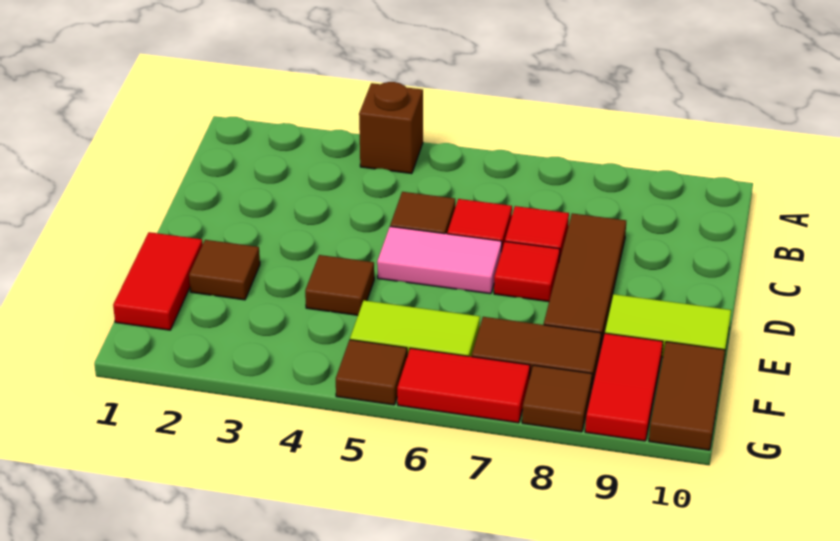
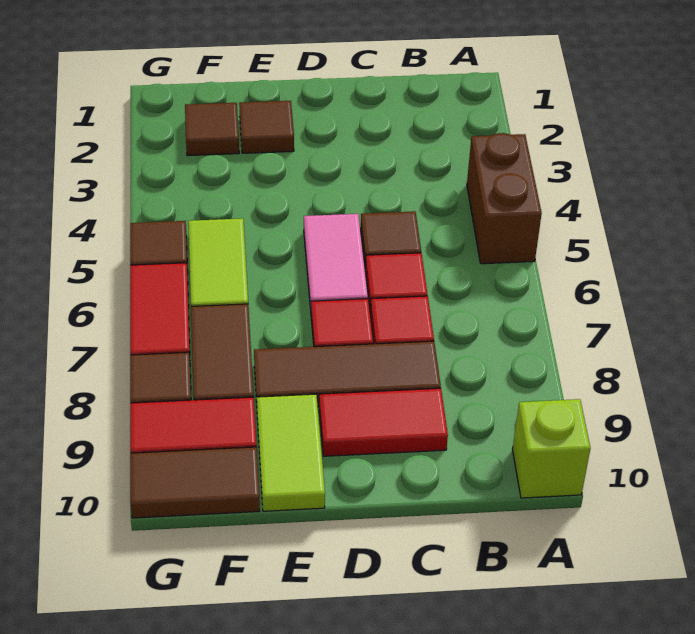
brown 1x1 brick [359,82,423,174] -> brown 1x2 brick [467,133,542,264]
none -> lime 1x1 brick [512,399,591,498]
red 1x2 tile [113,232,203,330] -> red 1x2 tile moved to [319,388,448,456]
brown 1x1 tile [305,255,374,315] -> brown 1x1 tile moved to [185,103,239,156]

